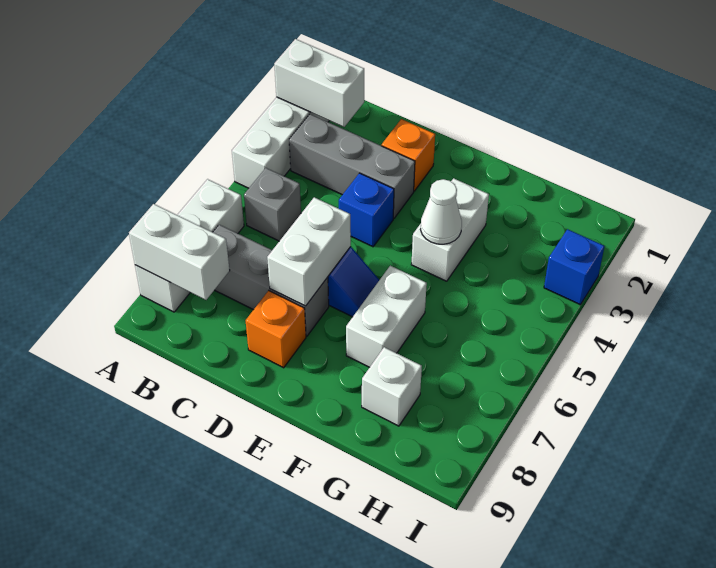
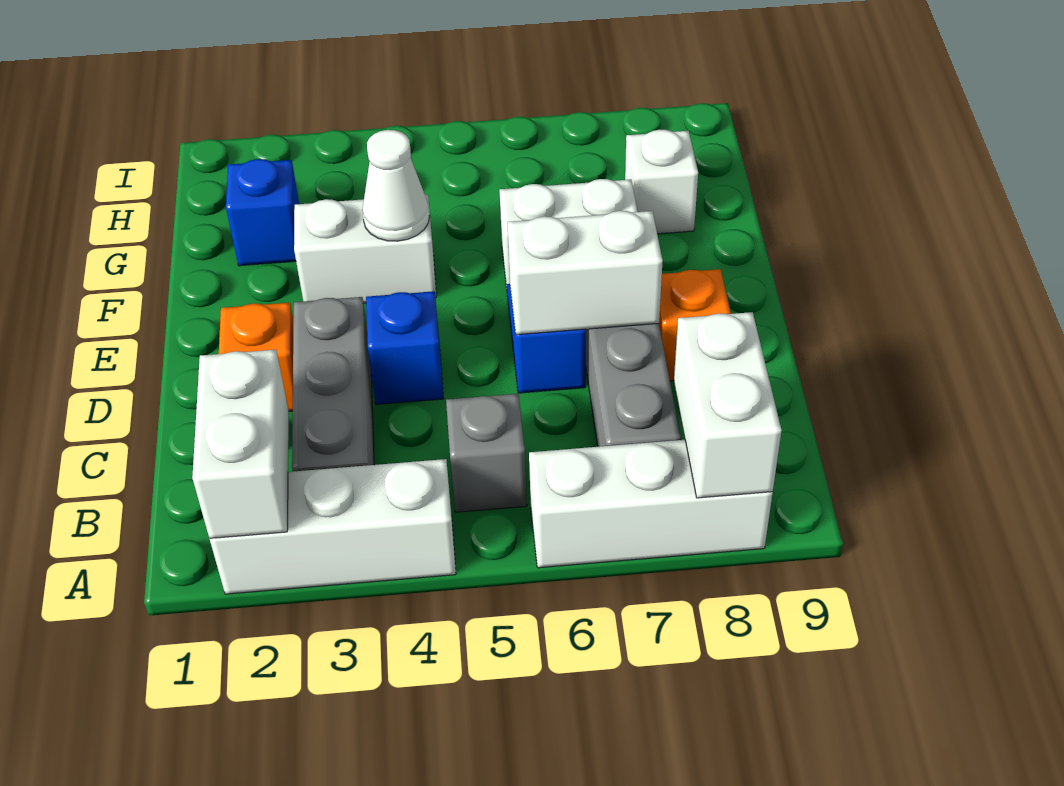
blue 1x1 brick [544,229,604,305] -> blue 1x1 brick moved to [226,159,299,266]

